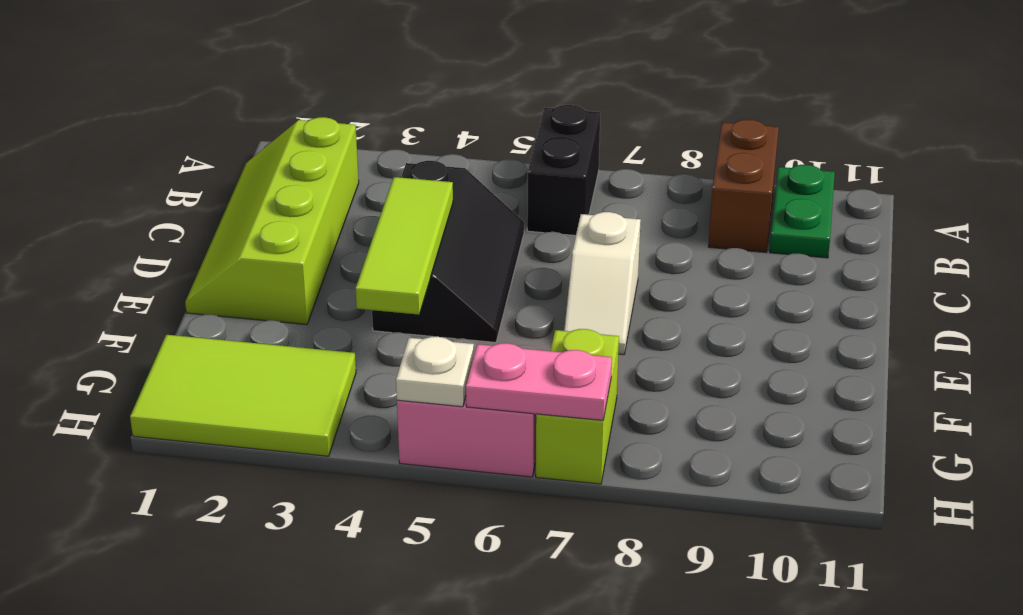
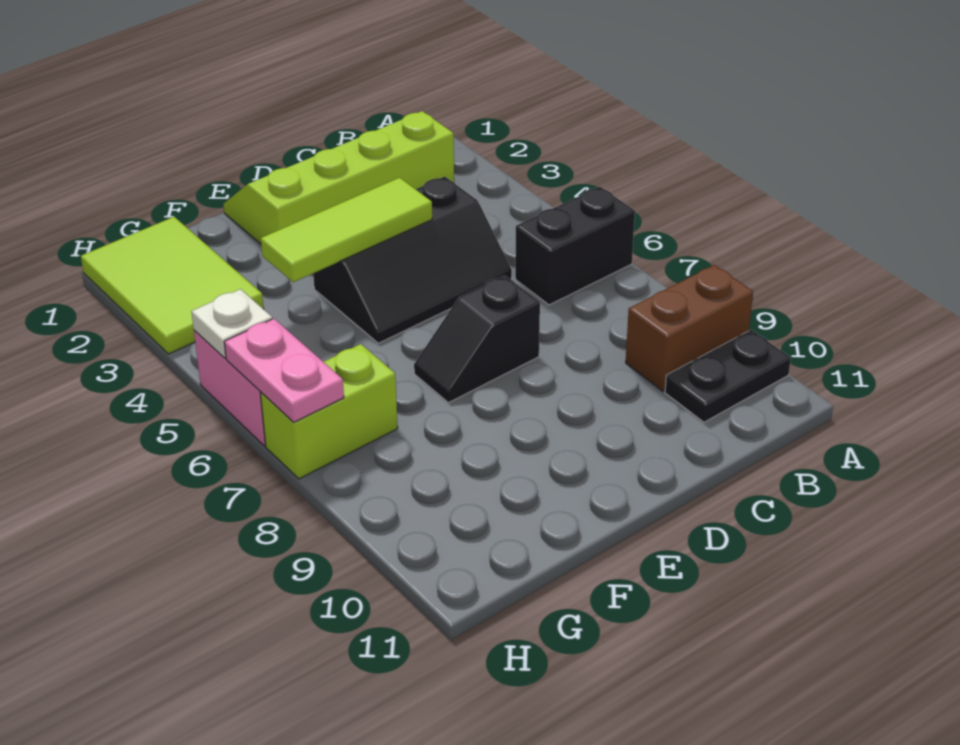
green 1x2 plate [770,165,835,258] -> black 1x2 plate [665,330,791,422]
white 1x2 slope [564,212,641,355] -> black 1x2 slope [414,275,540,403]

